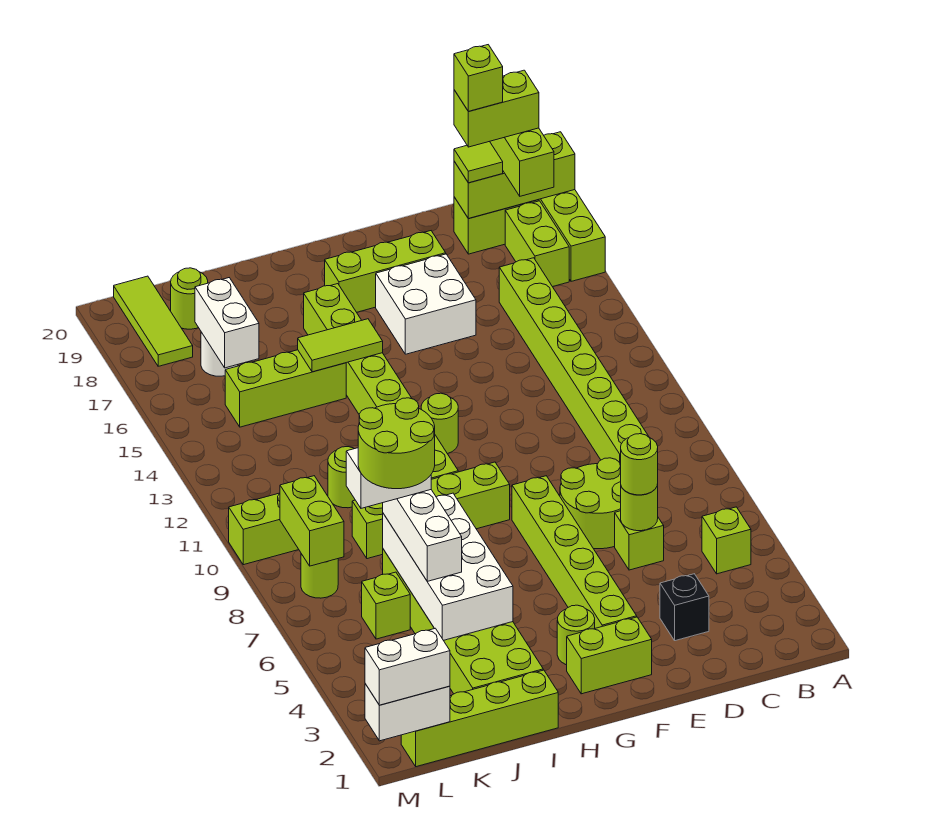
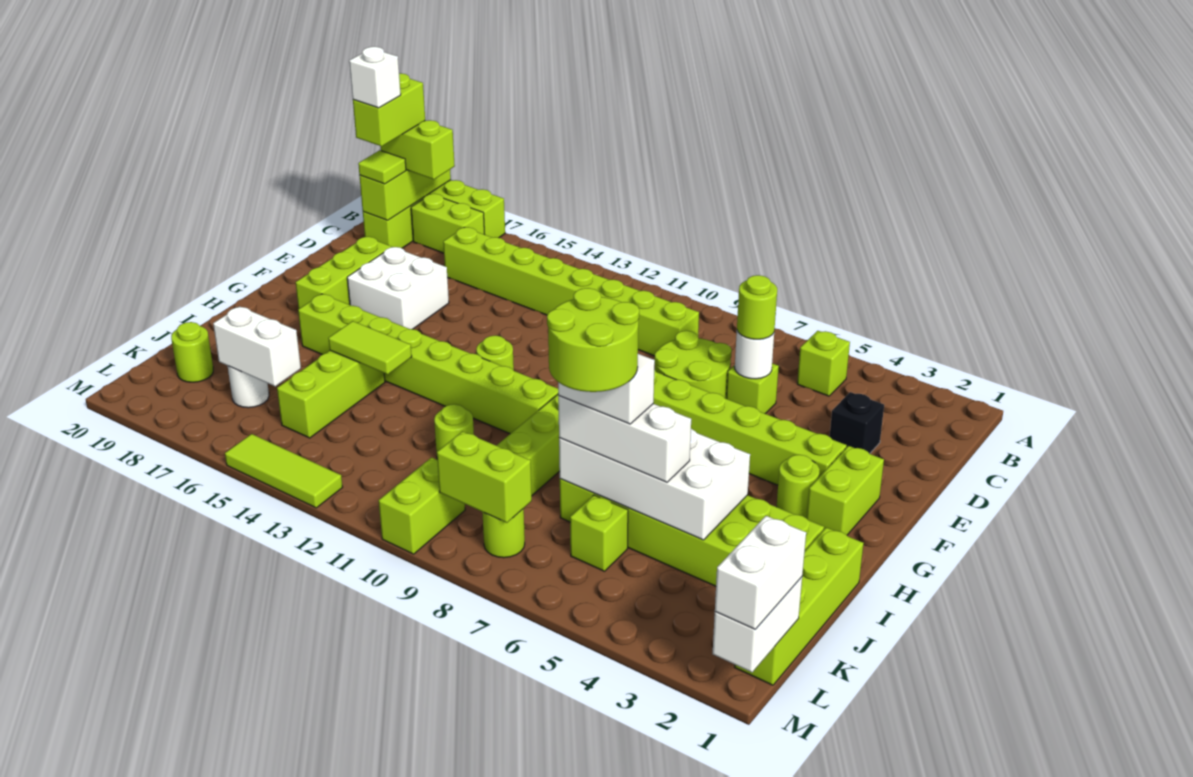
lime 1x1 brick [454,45,503,111] -> white 1x1 brick [349,47,401,108]
lime 1x1 round brick [621,484,658,531] -> white 1x1 round brick [735,331,774,379]
lime 1x2 tile [298,319,383,372] -> lime 1x2 tile turned to [328,321,412,374]
white 1x2 brick [346,448,431,508] -> white 1x2 brick turned to [558,354,655,424]
lime 1x3 tile [114,276,193,366] -> lime 1x3 tile moved to [225,434,343,508]

